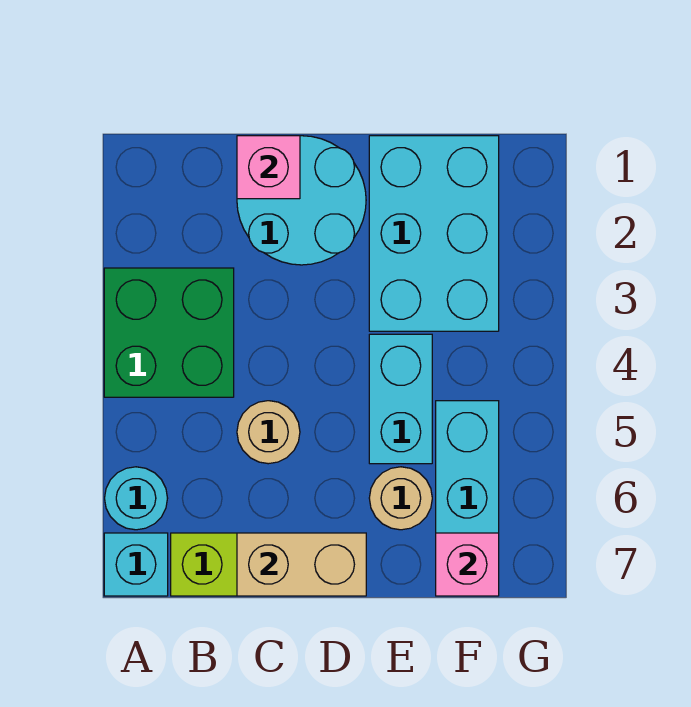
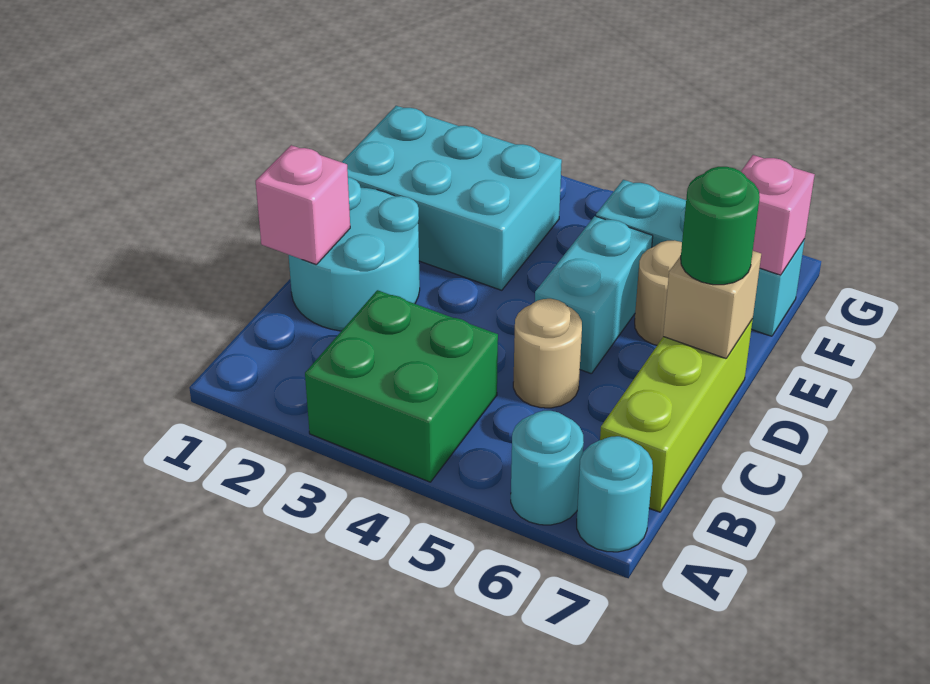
cyan 1x1 brick [104,533,168,596] -> cyan 1x1 round brick [577,436,653,552]
tan 1x2 brick [237,533,366,596] -> tan 1x1 brick [663,251,761,358]
none -> green 1x1 round brick [681,167,760,285]
cyan 1x2 brick [369,334,432,464] -> cyan 1x2 brick turned to [535,216,653,374]

